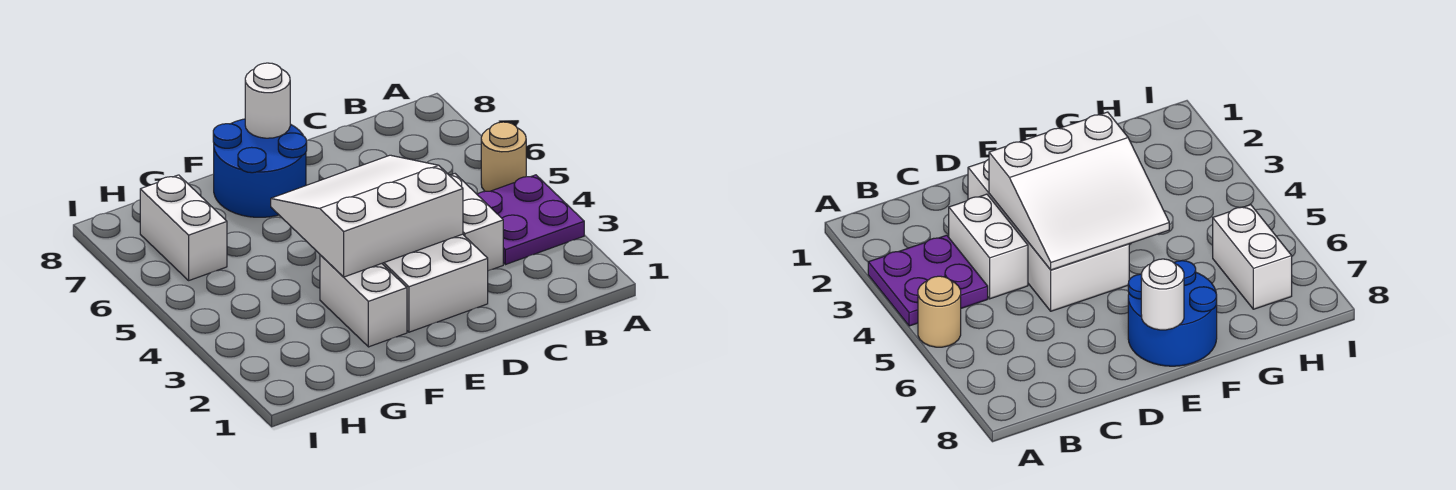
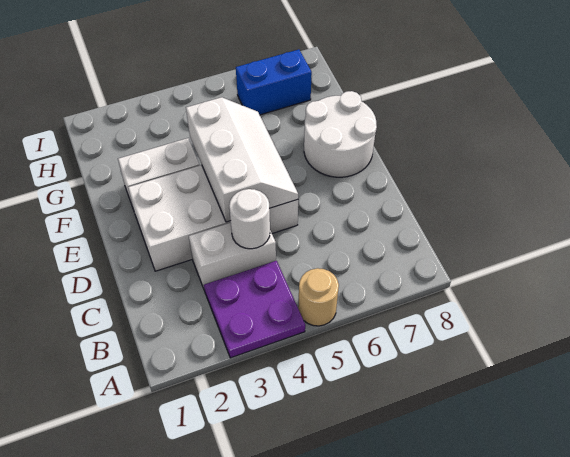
white 3x3 slope [271,155,463,277] -> white 2x3 slope [186,97,298,222]
blue 2x2 round brick [213,119,307,217] -> white 2x2 round brick [304,91,377,177]
white 1x1 round brick [245,63,290,138] -> white 1x1 round brick moved to [229,189,270,249]
white 1x2 brick [140,175,227,280] -> blue 1x2 brick [236,50,312,115]

